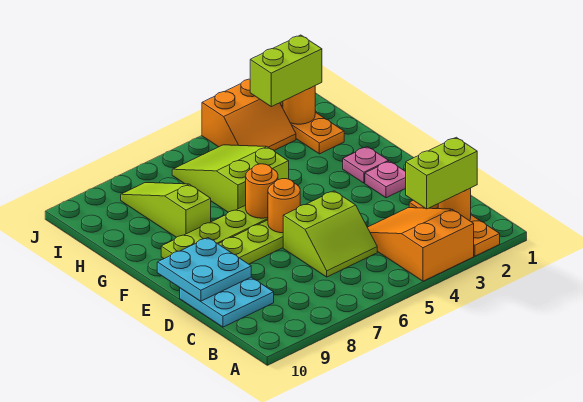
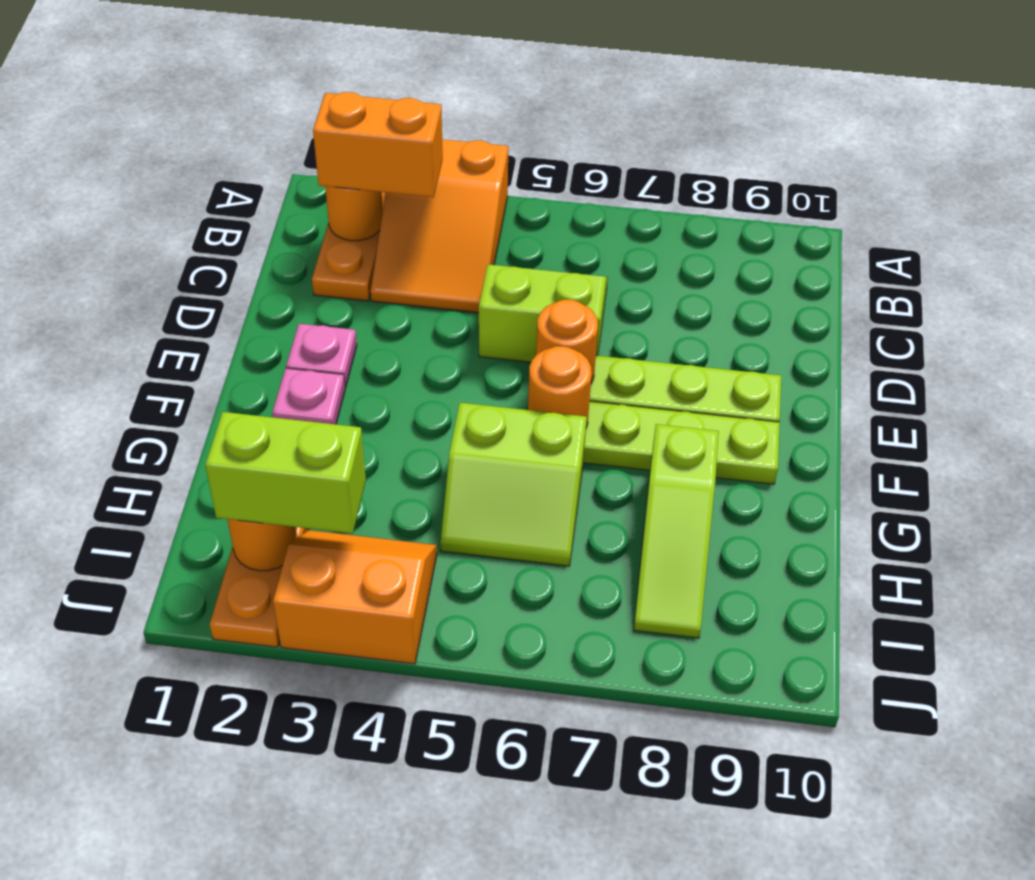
lime 1x2 brick [406,137,477,209] -> orange 1x2 brick [313,92,443,197]
cyan 2x2 plate [180,277,274,327] -> none
cyan 2x2 plate [157,238,251,301] -> none
lime 2x3 slope [172,145,289,212] -> lime 2x2 slope [440,403,587,566]

